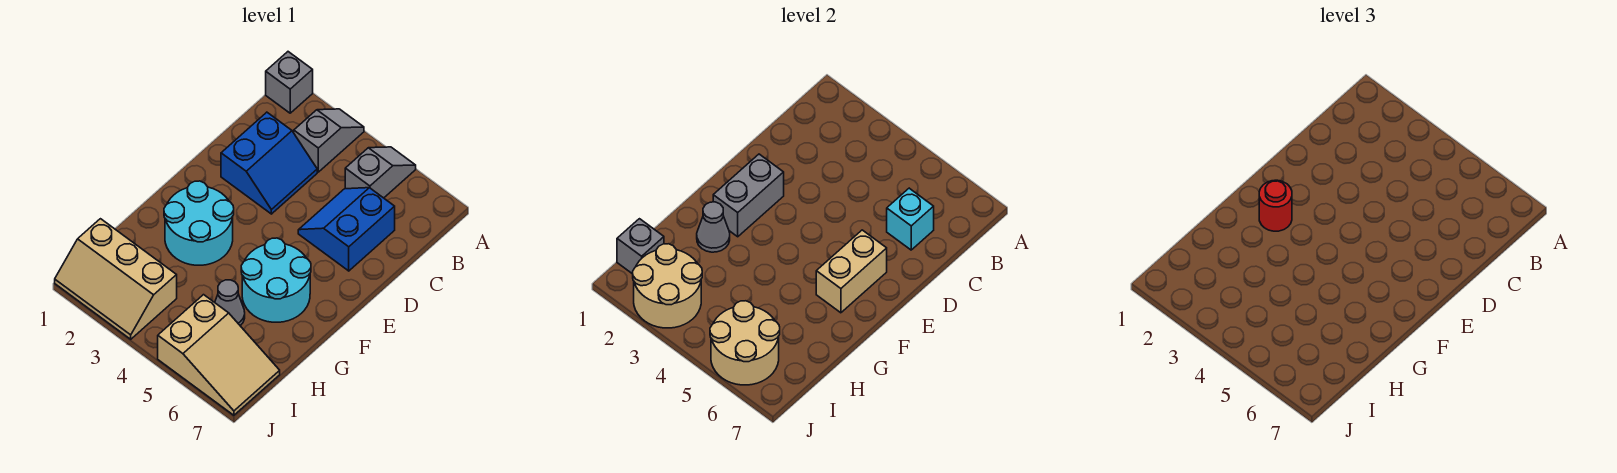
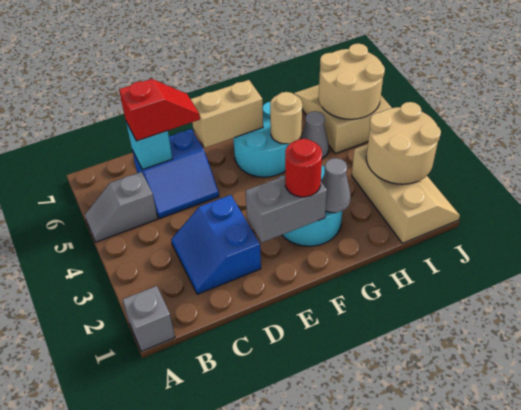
grey 1x2 slope [294,109,364,172] -> none
blue 2x2 slope [221,112,317,214] -> blue 2x2 slope turned to [171,195,261,294]
none -> red 1x2 slope [119,79,200,141]
none -> tan 1x1 round brick [270,92,302,144]
grey 1x1 brick [617,219,664,274] -> none

